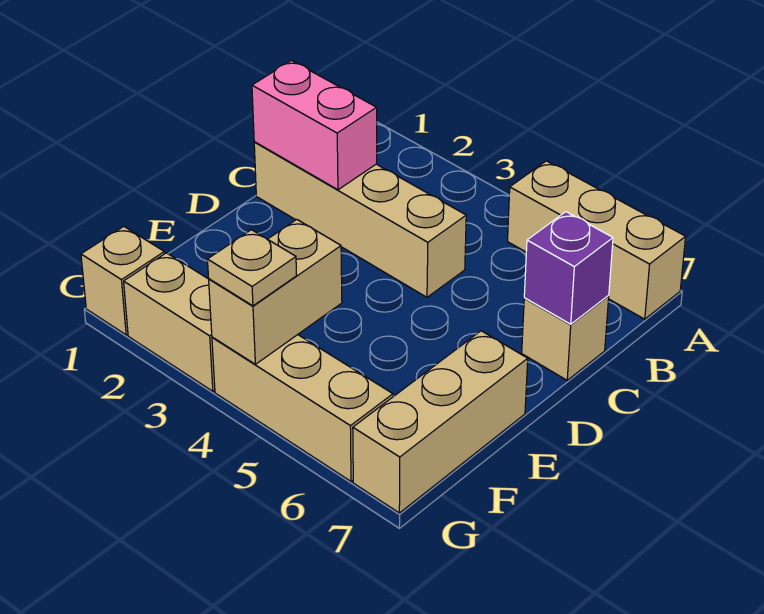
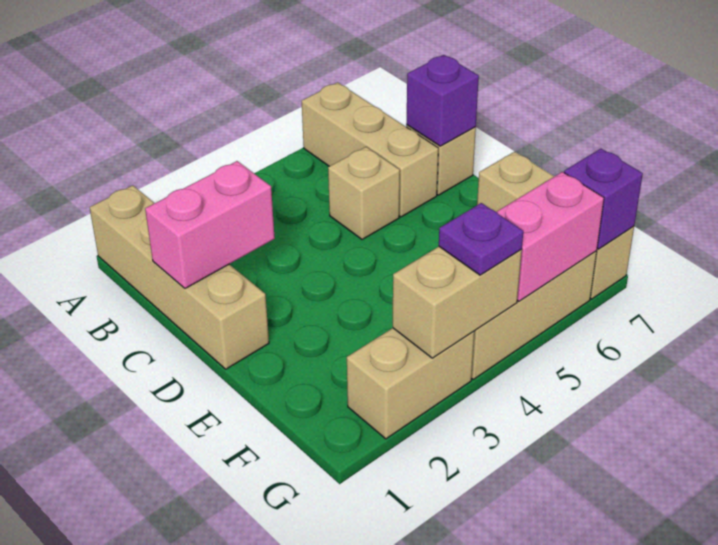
tan 1x3 brick [508,161,686,319] -> tan 1x3 brick turned to [302,82,438,217]
tan 1x4 brick [254,142,466,297] -> tan 1x4 brick turned to [90,185,269,369]
tan 1x2 brick [209,220,342,364] -> tan 1x2 brick turned to [393,247,522,358]
tan 1x1 brick [81,226,164,335] -> tan 1x1 brick moved to [328,147,400,239]
tan 1x1 plate [207,230,297,306] -> purple 1x1 plate [439,203,523,275]
none -> pink 1x2 brick [497,172,604,301]
none -> purple 1x1 brick [564,149,643,249]

